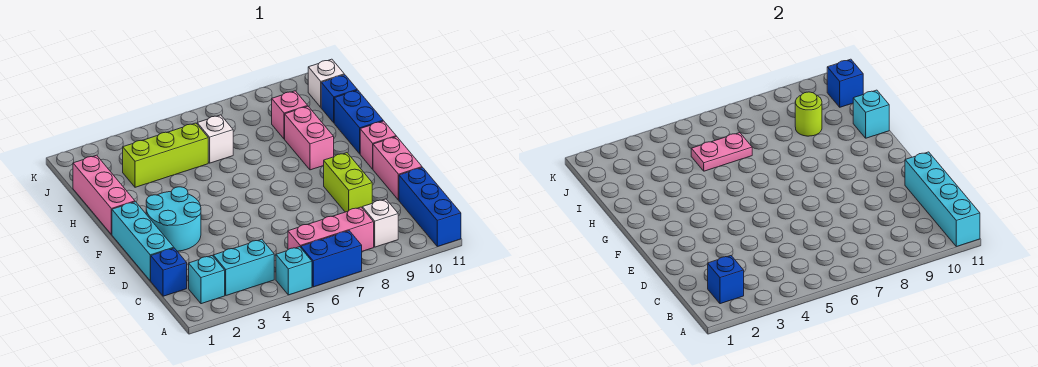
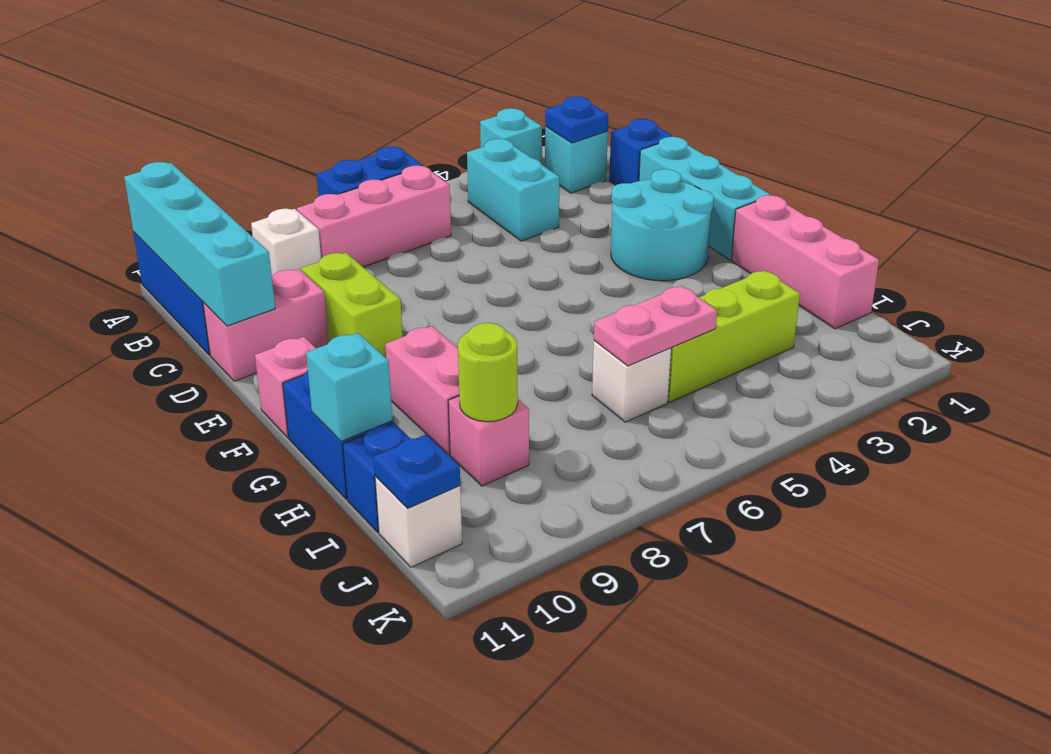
cyan 1x1 brick [276,247,312,295] -> cyan 1x1 brick moved to [480,108,542,164]
blue 1x1 brick [708,256,744,304] -> blue 1x1 plate [545,97,608,143]
cyan 1x2 brick [213,239,274,295] -> cyan 1x2 brick turned to [467,139,559,241]
pink 1x2 brick [373,136,422,200] -> pink 1x2 brick turned to [203,269,329,381]
blue 1x1 brick [827,59,863,107] -> blue 1x1 plate [374,435,460,508]

